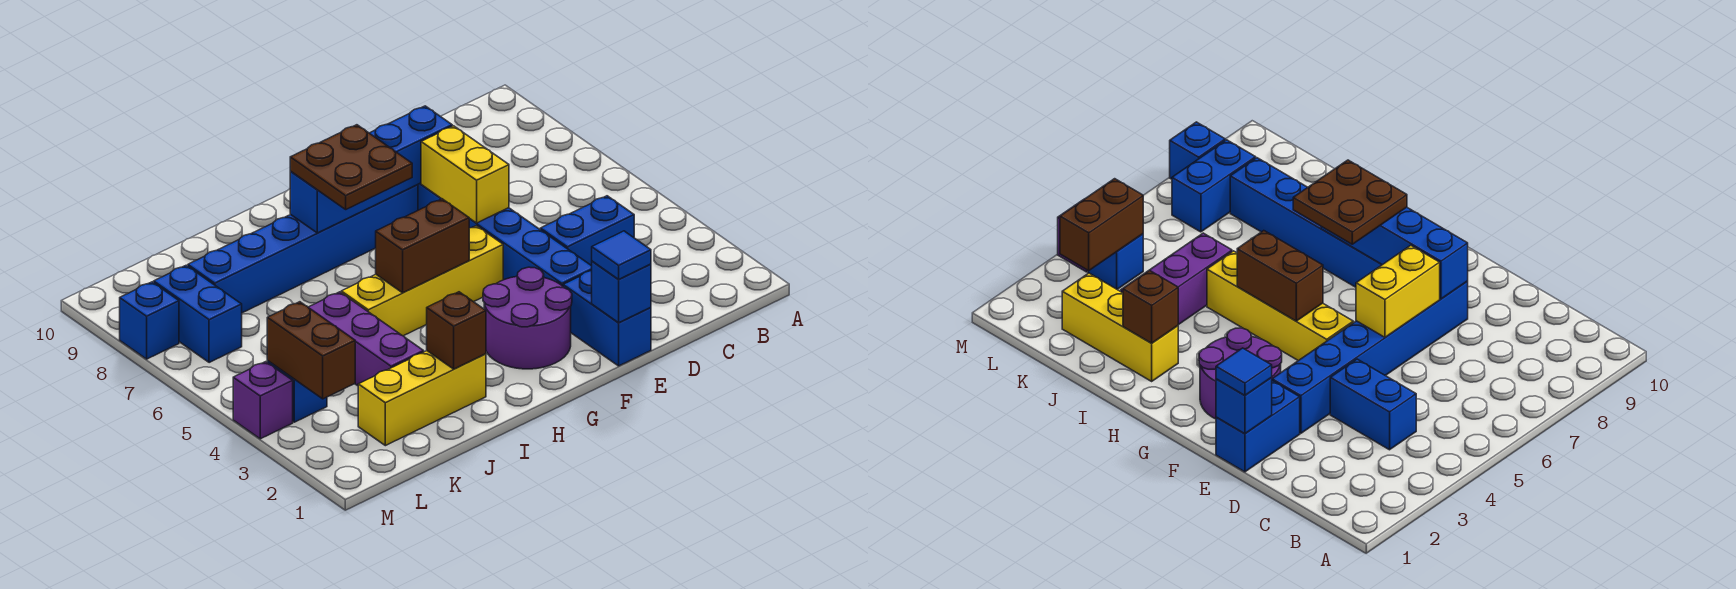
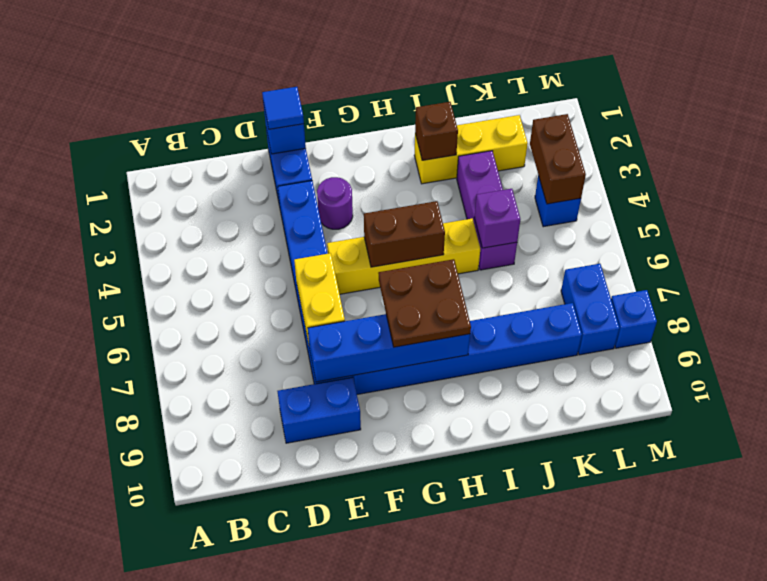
blue 1x2 brick [540,196,634,266] -> blue 1x2 brick moved to [277,377,361,443]
purple 2x2 round brick [483,267,572,369] -> purple 1x1 round brick [317,177,353,229]
purple 1x1 brick [233,362,293,439] -> purple 1x1 brick moved to [474,189,520,248]

